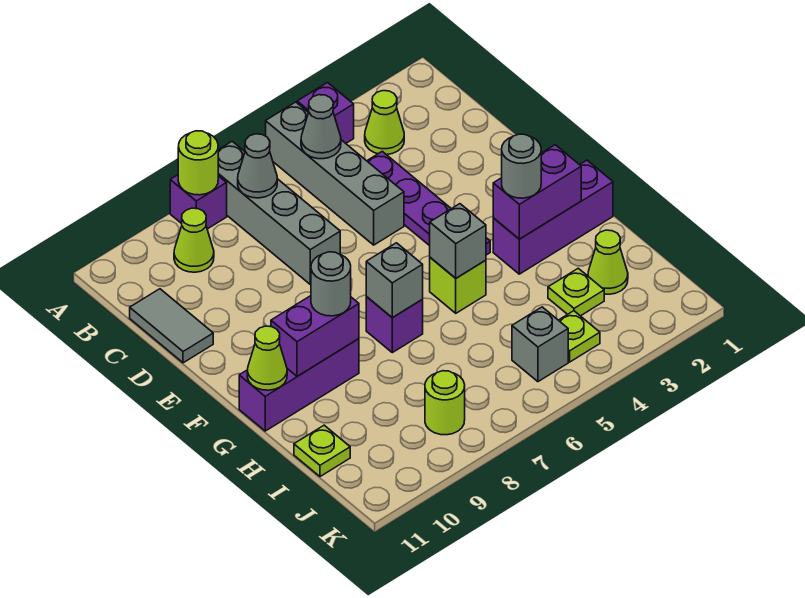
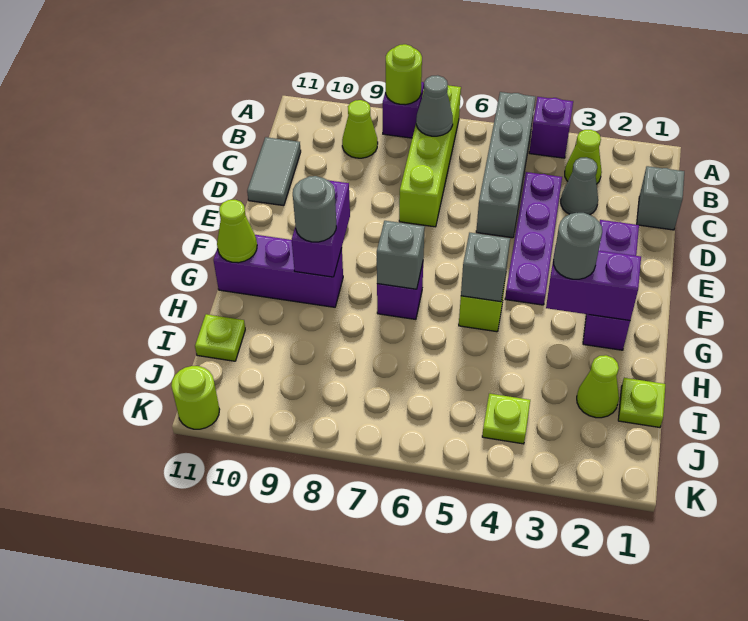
grey 1x4 brick [218,141,340,284] -> lime 1x4 brick [399,85,461,227]
grey 1x1 cone [301,95,341,159] -> grey 1x1 cone moved to [561,157,598,215]
purple 1x3 brick [493,160,613,274] -> purple 1x3 brick turned to [583,220,639,350]
purple 1x2 brick [271,296,359,376] -> purple 1x2 brick turned to [292,180,350,277]
lime 1x1 plate [548,268,604,316] -> lime 1x1 plate moved to [618,378,665,428]
grey 1x1 brick [512,307,568,382] -> grey 1x1 brick moved to [637,166,684,230]
lime 1x1 round brick [425,371,465,435] -> lime 1x1 round brick moved to [171,366,220,429]

